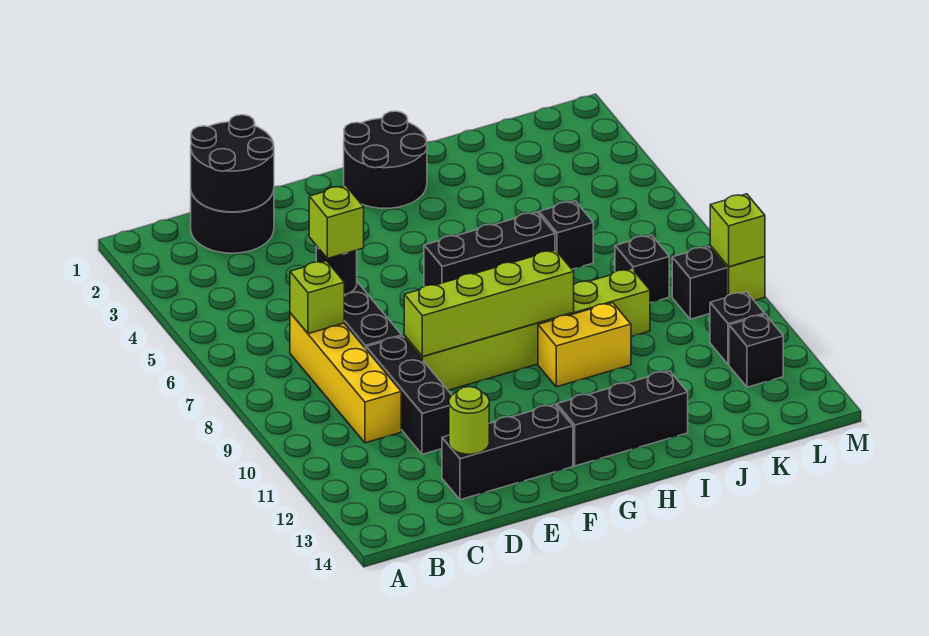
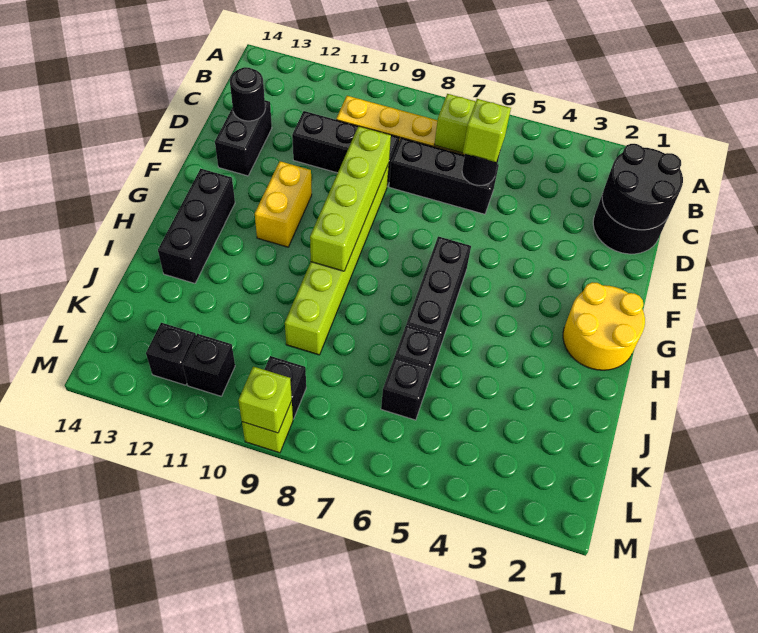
black 1x3 brick [442,404,573,500] -> black 1x2 brick [215,100,272,176]
lime 1x1 round brick [449,387,489,454] -> black 1x1 round brick [230,67,265,121]
black 2x2 round brick [344,111,427,208] -> yellow 2x2 round brick [563,282,645,370]
yellow 1x2 brick [538,303,631,387] -> yellow 1x2 brick moved to [255,161,312,247]
black 1x1 brick [615,235,669,303] -> black 1x1 brick moved to [381,357,430,420]

